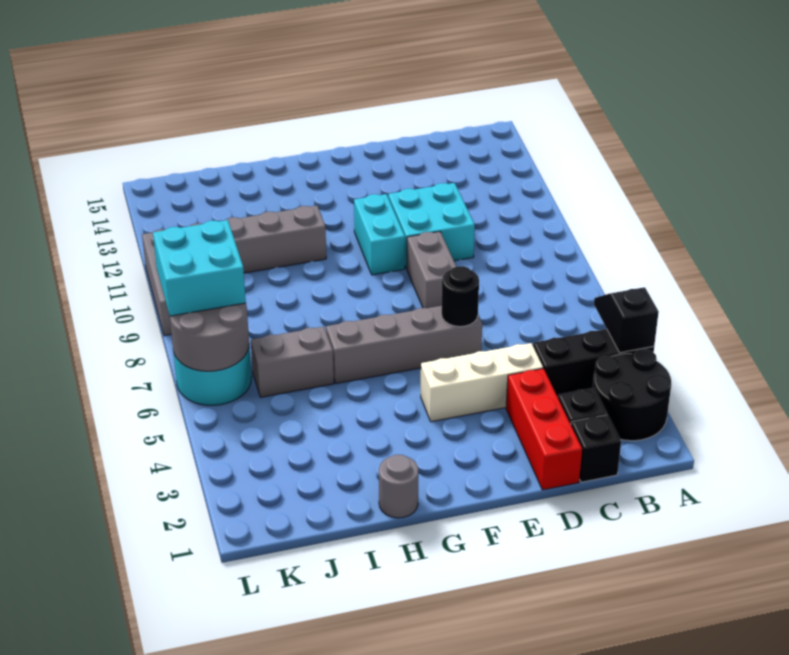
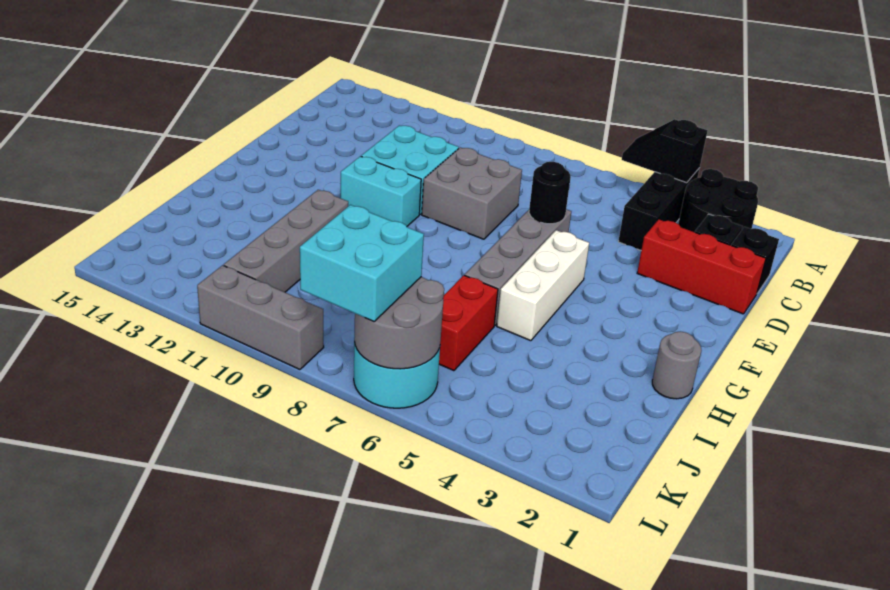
white 1x3 brick [421,343,543,422] -> white 1x3 brick moved to [497,230,589,341]
grey 1x2 brick [407,231,456,308] -> grey 2x2 brick [422,147,522,239]
grey 1x2 brick [251,327,334,397] -> red 1x2 brick [439,275,498,371]

